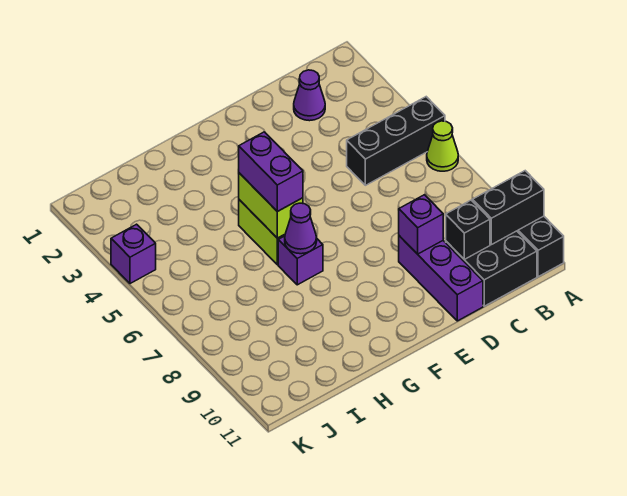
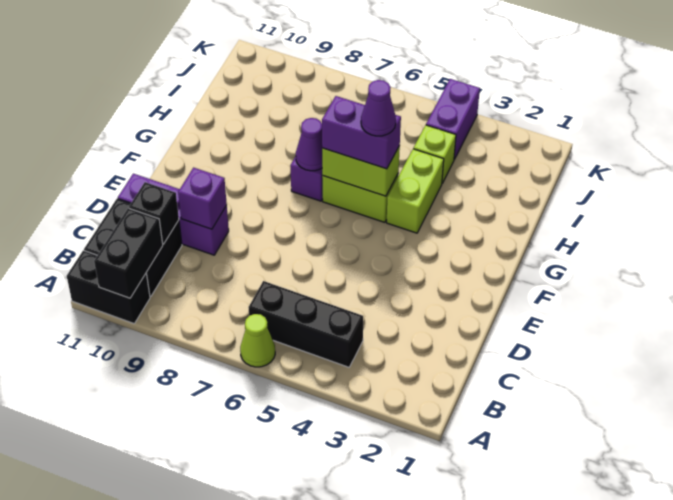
black 1x3 brick [347,97,445,185] -> black 1x3 brick turned to [248,281,363,367]
purple 1x1 cone [294,70,325,121] -> purple 1x1 cone moved to [361,80,396,136]
none -> lime 1x2 brick [387,149,444,233]
none -> lime 1x1 brick [414,125,456,183]
purple 1x1 brick [111,224,156,284] -> purple 1x2 brick [426,79,480,159]

